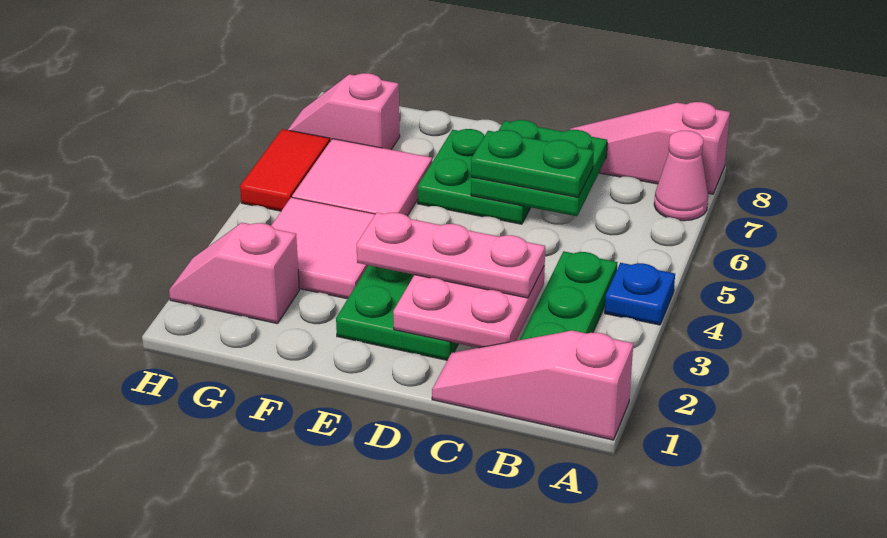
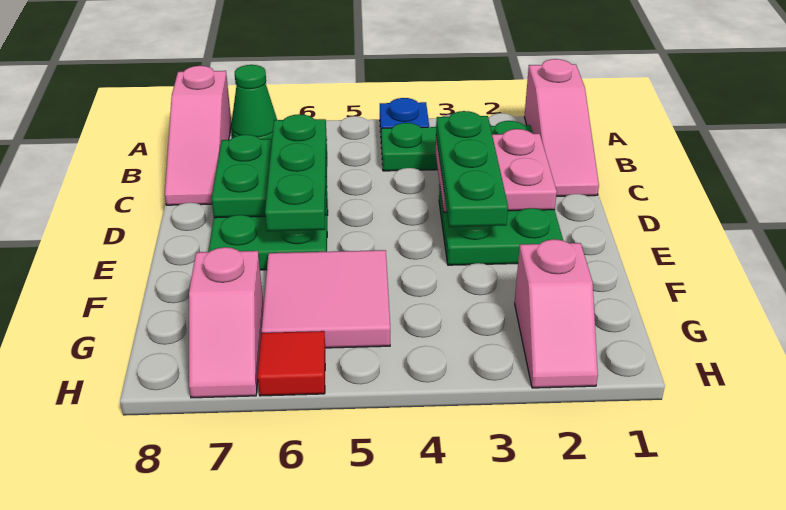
pink 1x1 cone [654,131,708,221] -> green 1x1 cone [231,65,277,139]
pink 1x3 plate [357,212,545,298] -> green 1x3 plate [436,111,508,227]
green 1x2 plate [471,130,594,197] -> green 1x3 plate [265,114,327,231]
pink 2x2 tile [271,197,375,299] -> none
red 1x2 tile [240,129,330,211] -> red 1x1 tile [258,331,325,396]

